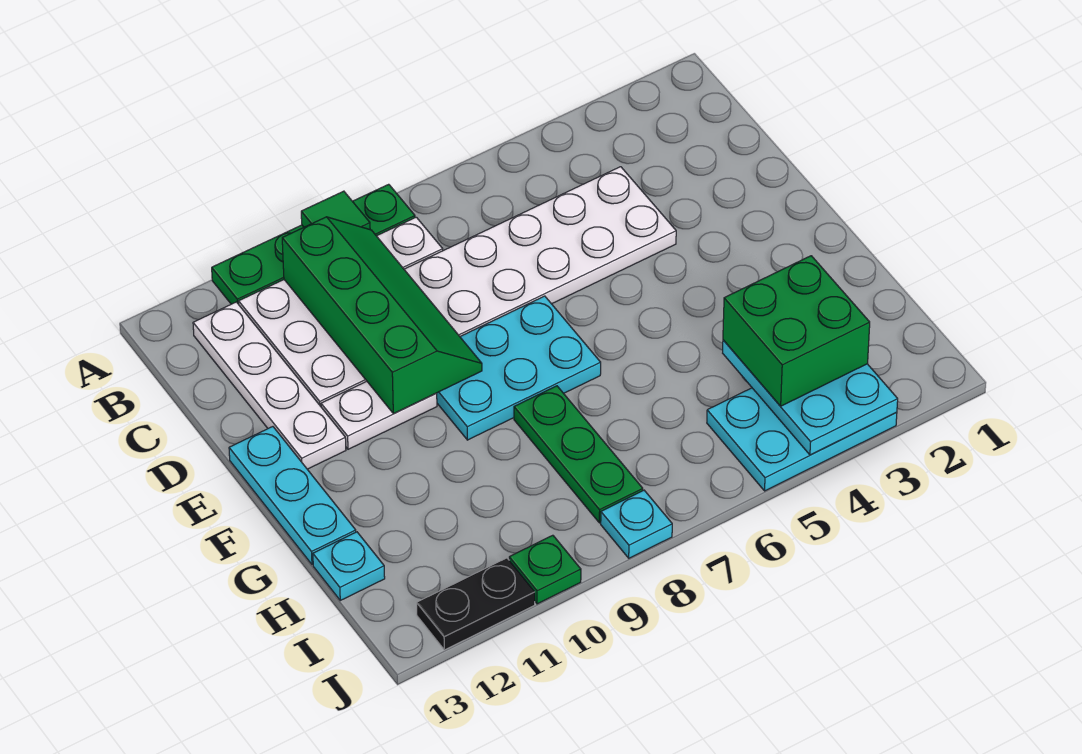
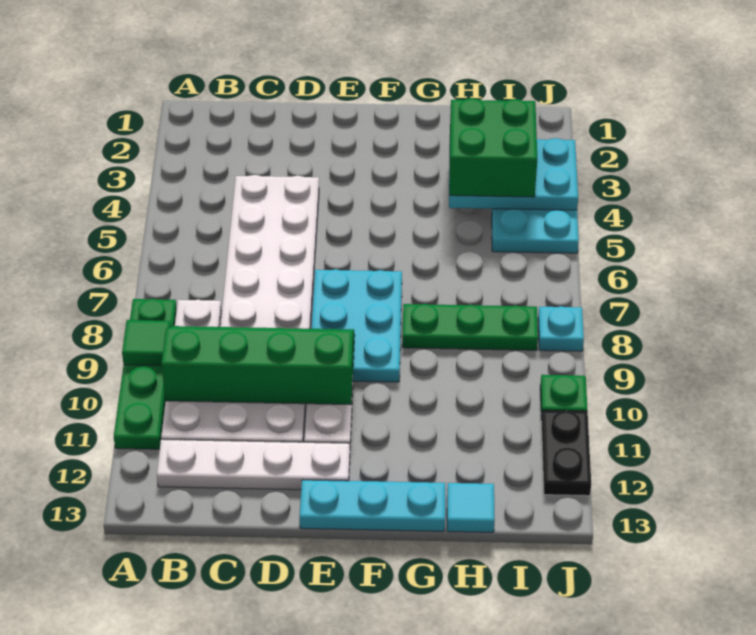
cyan 1x1 plate [313,532,385,600] -> cyan 1x1 tile [447,483,495,532]

